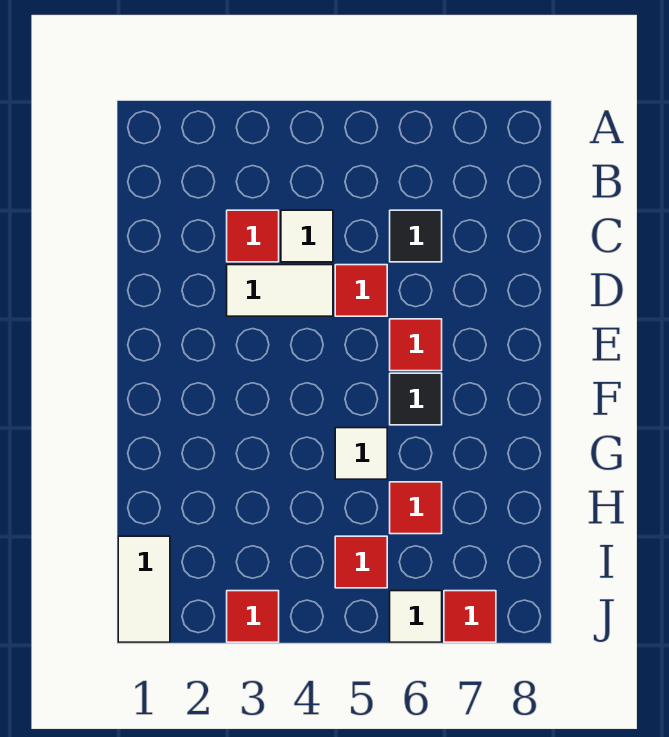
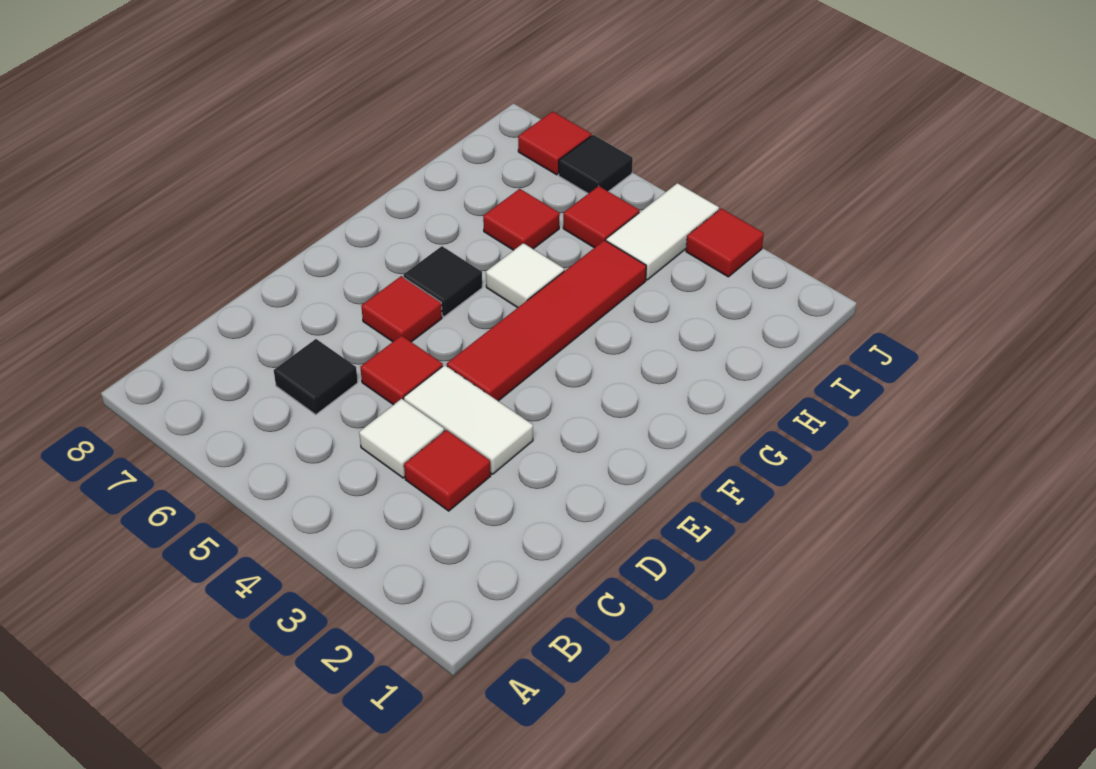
none -> red 1x4 tile [447,240,646,401]
white 1x2 tile [118,536,170,642] -> white 1x2 tile moved to [606,183,719,280]
white 1x1 tile [390,591,442,642] -> black 1x1 tile [559,135,633,194]

